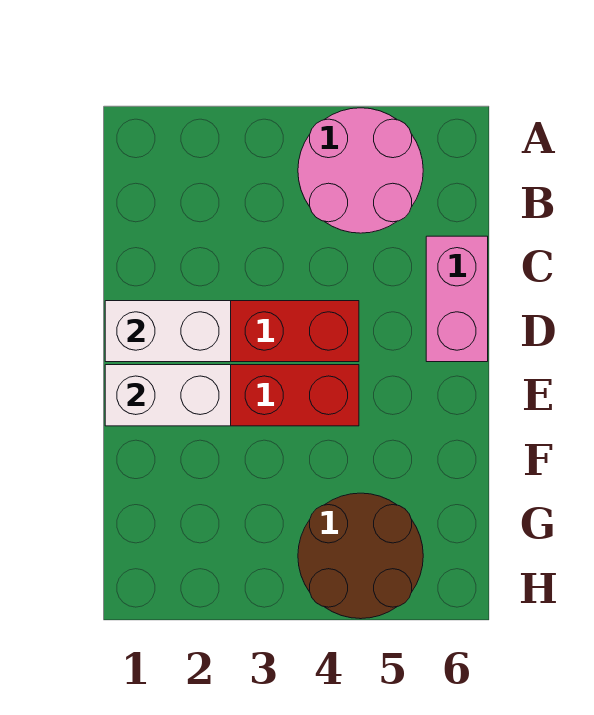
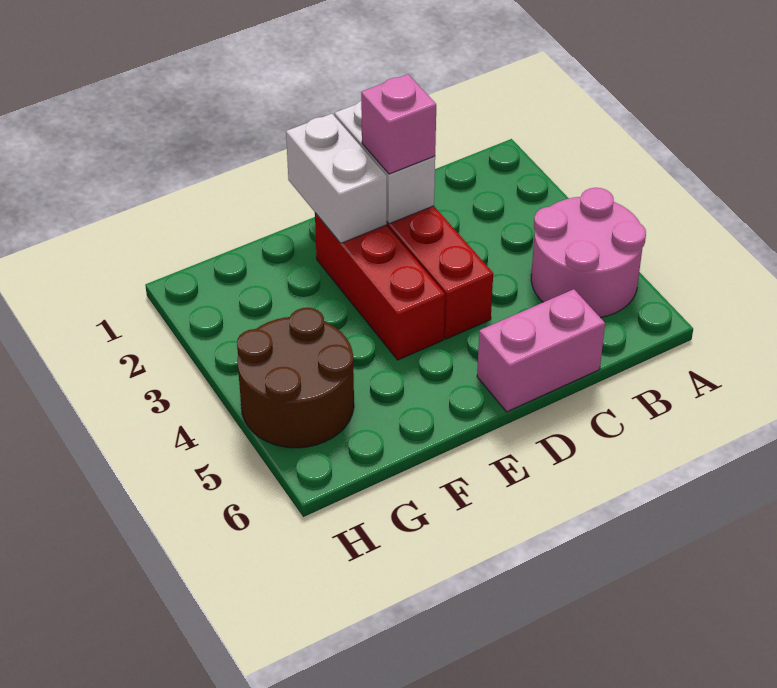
none -> pink 1x1 brick [361,74,436,174]

